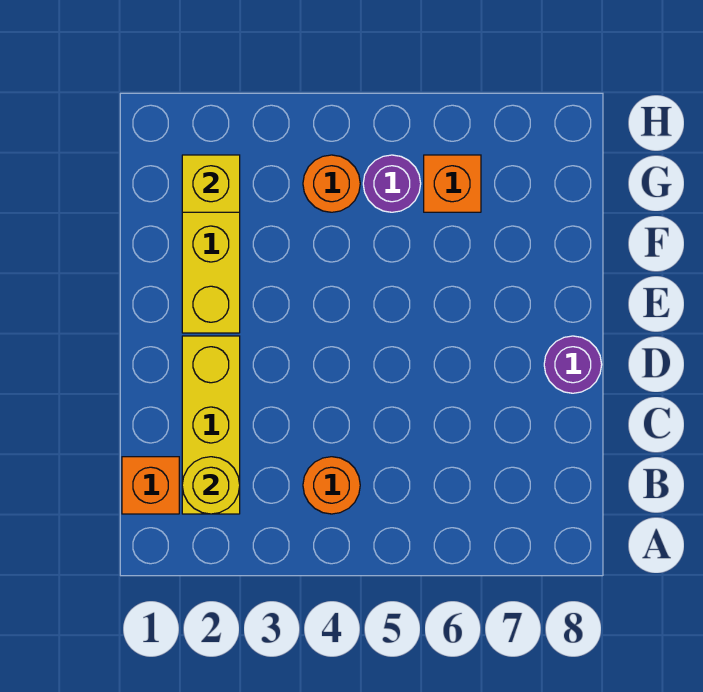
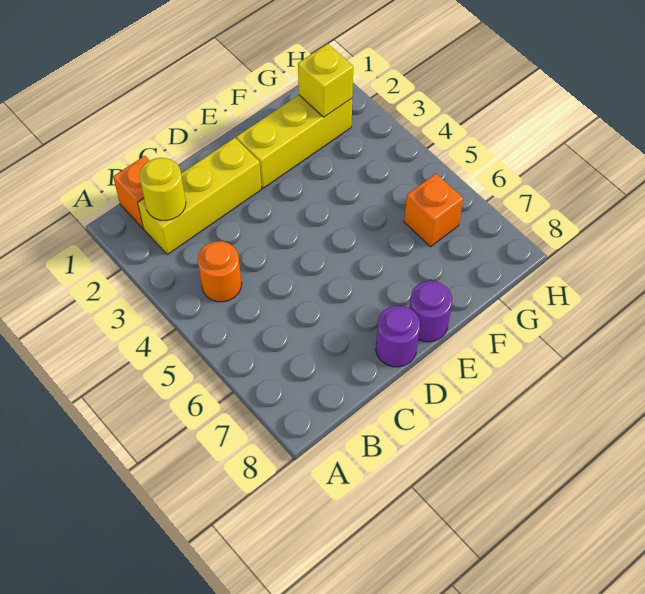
orange 1x1 round brick [303,155,360,212] -> none
purple 1x1 round brick [363,155,421,212] -> purple 1x1 round brick moved to [409,281,452,342]

